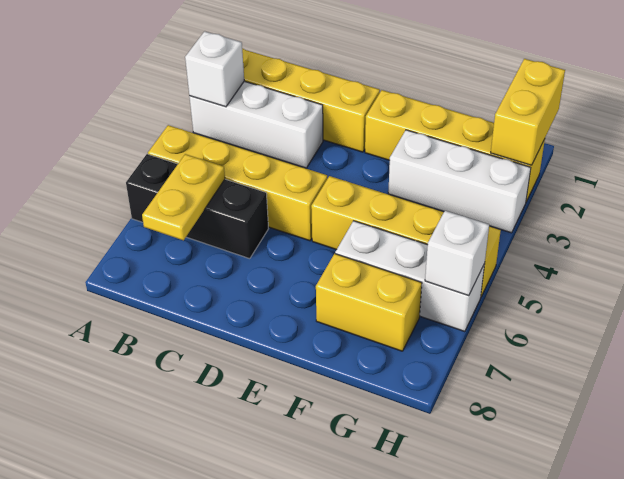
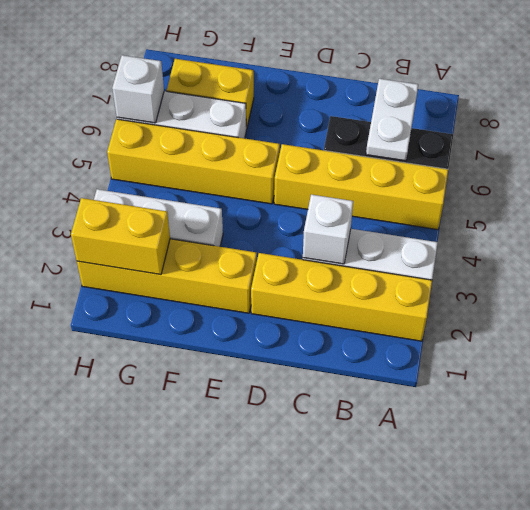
white 1x1 brick [185,31,244,107] -> white 1x1 brick moved to [303,195,353,264]
yellow 1x2 plate [142,154,225,240] -> white 1x2 plate [366,79,418,161]
yellow 1x2 brick [491,59,565,165] -> yellow 1x2 brick turned to [71,198,170,275]

